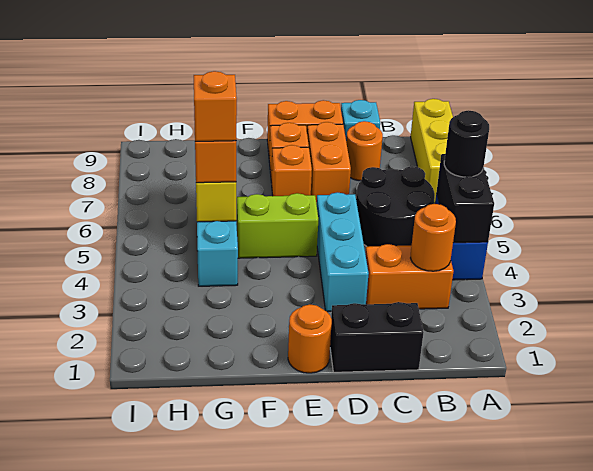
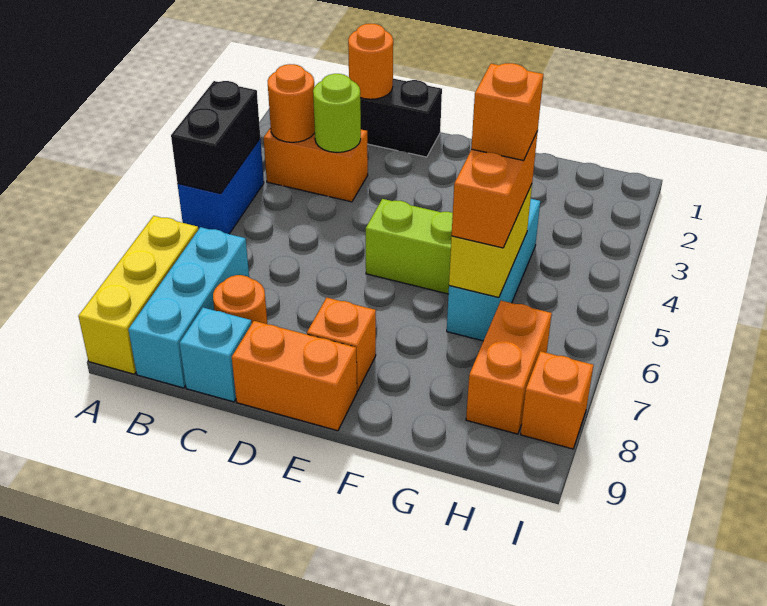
black 1x1 round brick [444,110,489,177] -> none
black 2x2 round brick [356,166,435,247] -> none
none -> lime 1x1 round brick [313,74,361,152]
cyan 1x3 brick [317,192,369,312] -> cyan 1x3 brick moved to [128,227,249,388]
orange 1x2 brick [307,122,351,204] -> orange 1x2 brick moved to [466,301,552,434]
orange 1x1 round brick [288,304,332,373] -> orange 1x1 round brick moved to [348,24,393,99]
orange 1x1 brick [272,145,312,196] -> orange 1x1 brick moved to [521,351,593,449]

